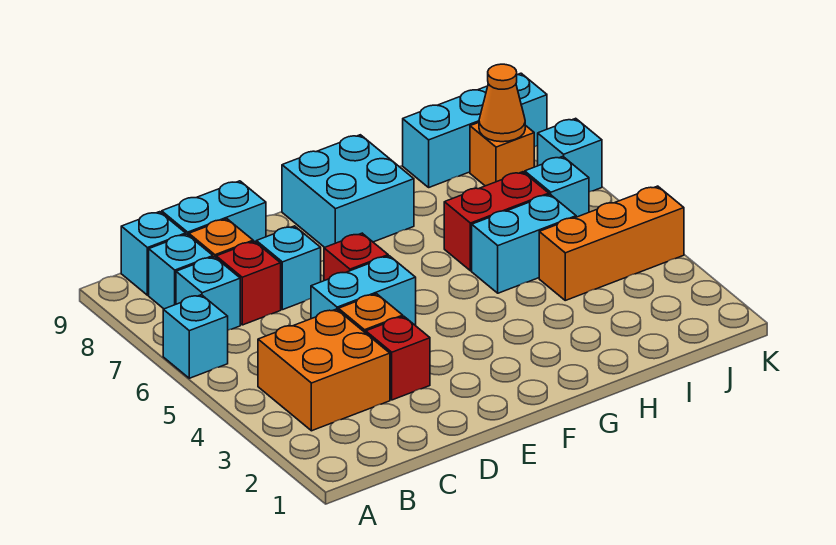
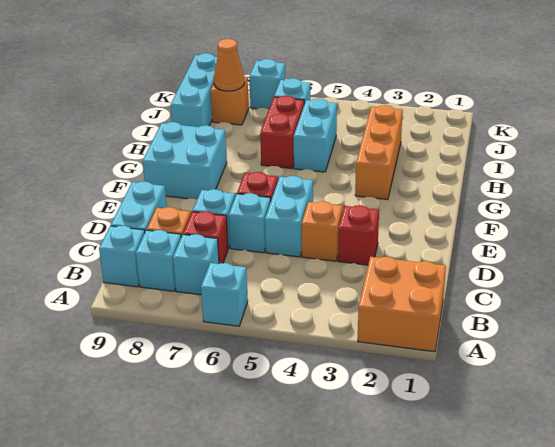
orange 2x2 brick [258,309,390,431] -> orange 2x2 brick moved to [358,257,446,352]
none -> cyan 1x1 brick [229,193,271,253]
orange 1x3 brick [539,186,684,300] -> orange 1x3 brick moved to [355,105,403,200]

